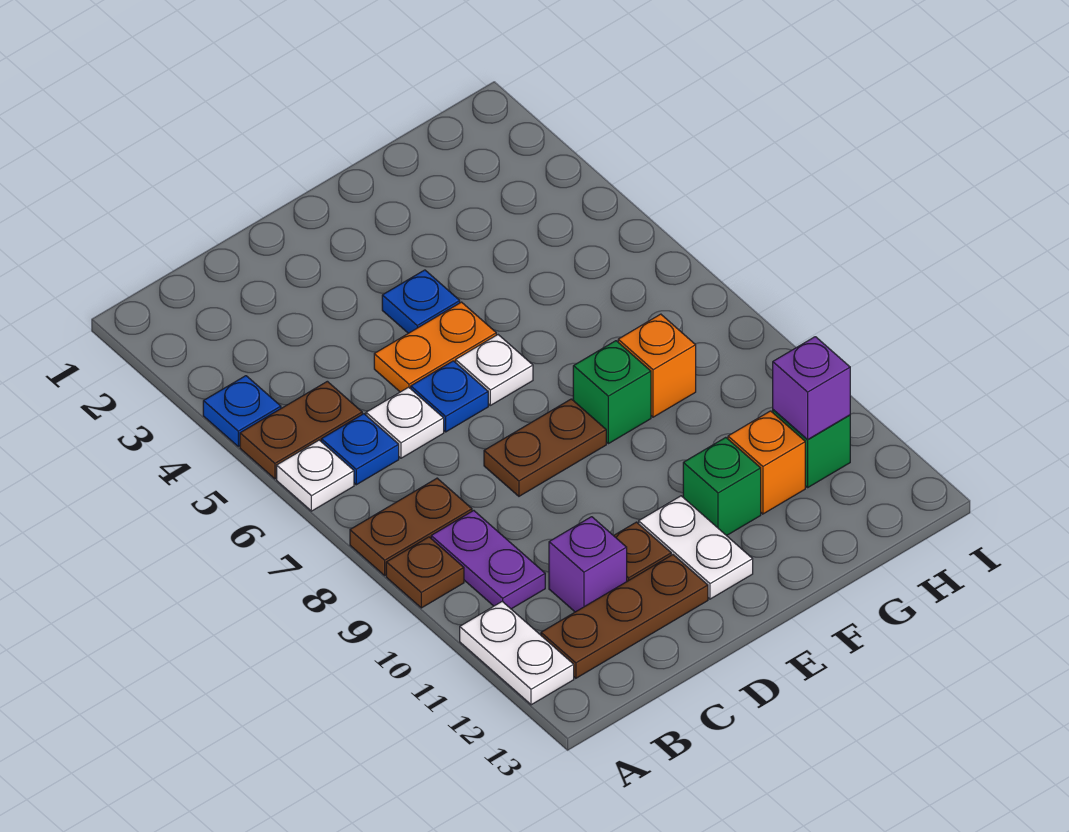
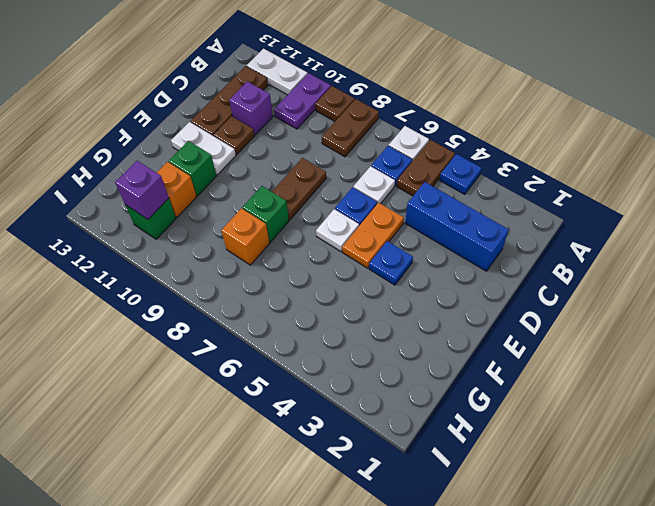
purple 1x2 plate [431,511,545,609] -> purple 1x2 plate turned to [274,73,331,129]
none -> blue 1x3 brick [405,182,509,271]

